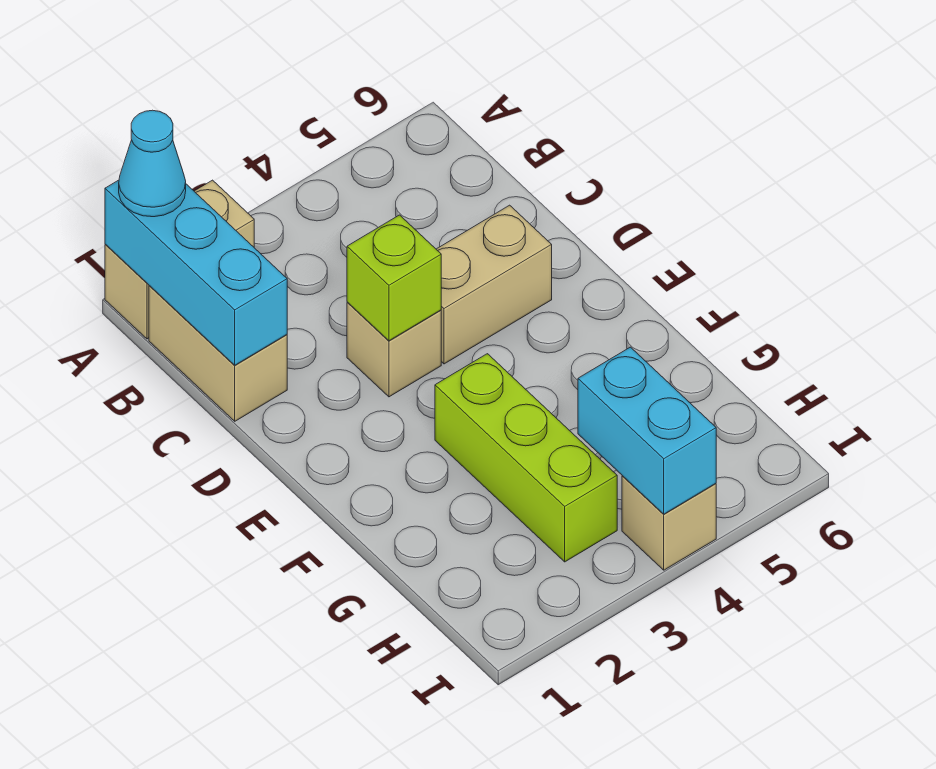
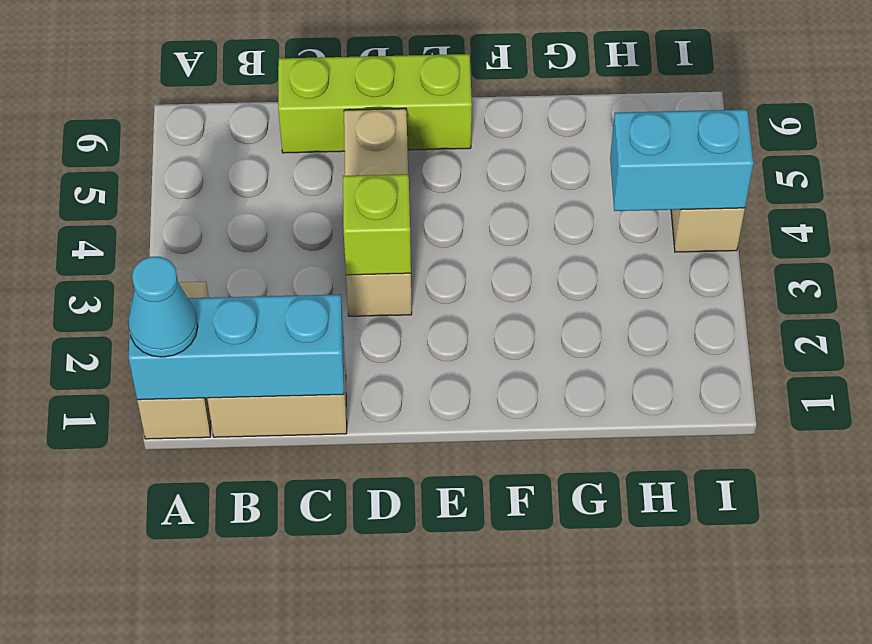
lime 1x3 brick [435,354,617,562] -> lime 1x3 brick moved to [278,54,472,153]

